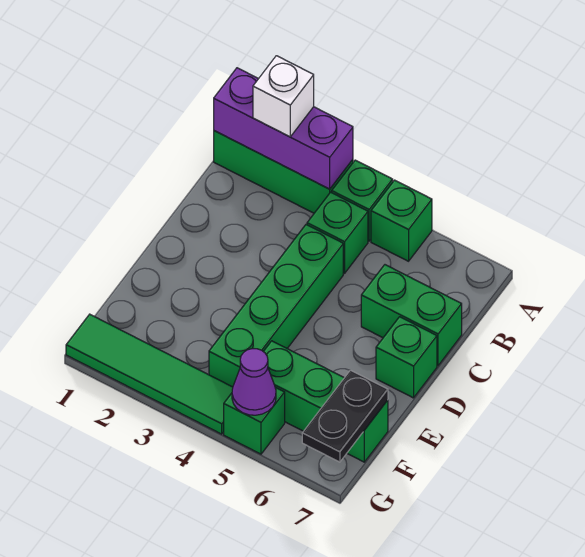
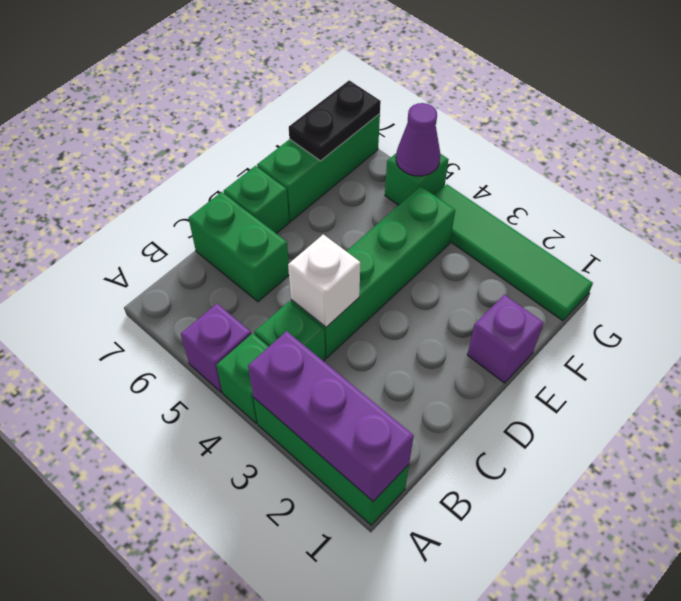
white 1x1 brick [253,56,314,137] -> white 1x1 brick moved to [288,234,360,327]
green 1x1 brick [371,180,432,261] -> purple 1x1 brick [181,304,251,392]
none -> purple 1x1 brick [467,295,544,383]
green 1x3 brick [263,341,388,462] -> green 1x3 brick turned to [257,114,380,221]

